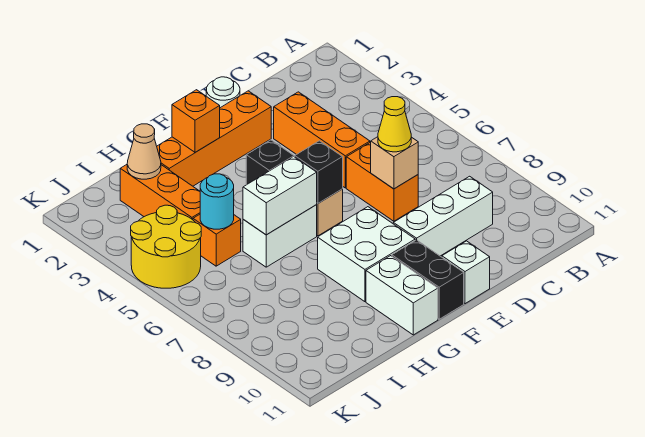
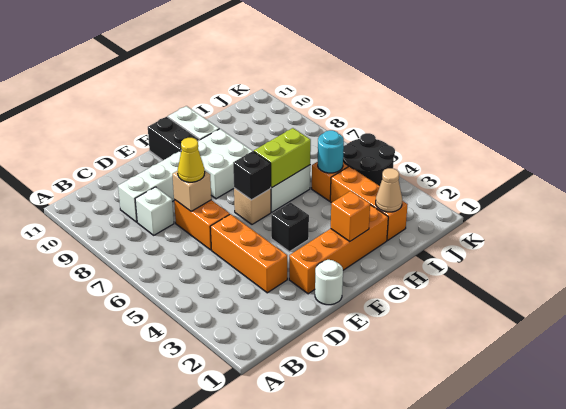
white 1x1 brick [442,241,490,304] -> white 1x1 brick moved to [135,187,174,235]
white 1x2 brick [243,156,317,235] -> lime 1x2 brick [254,128,311,188]
yellow 2x2 round brick [131,205,201,288] -> black 2x2 round brick [343,133,395,186]

